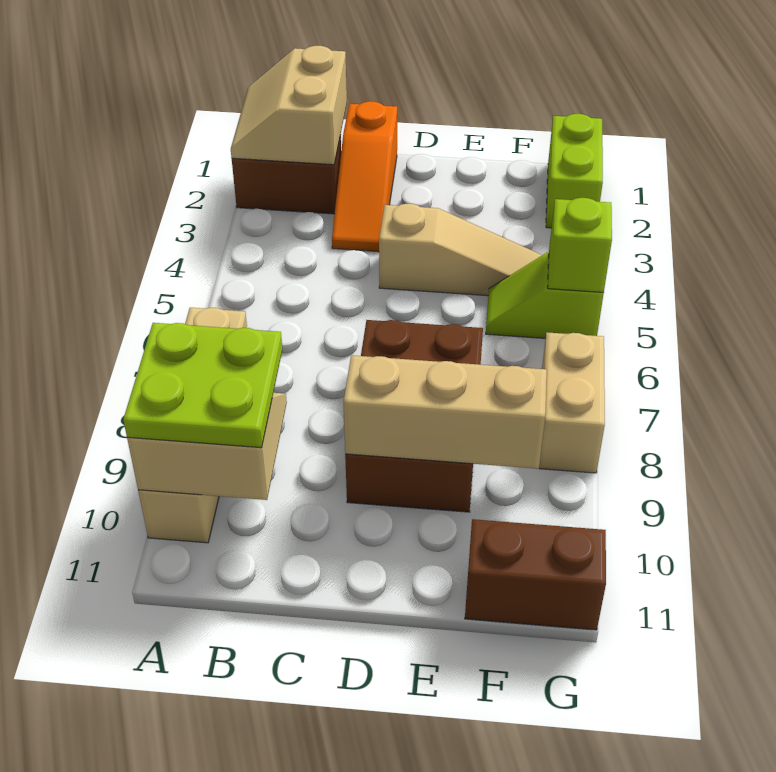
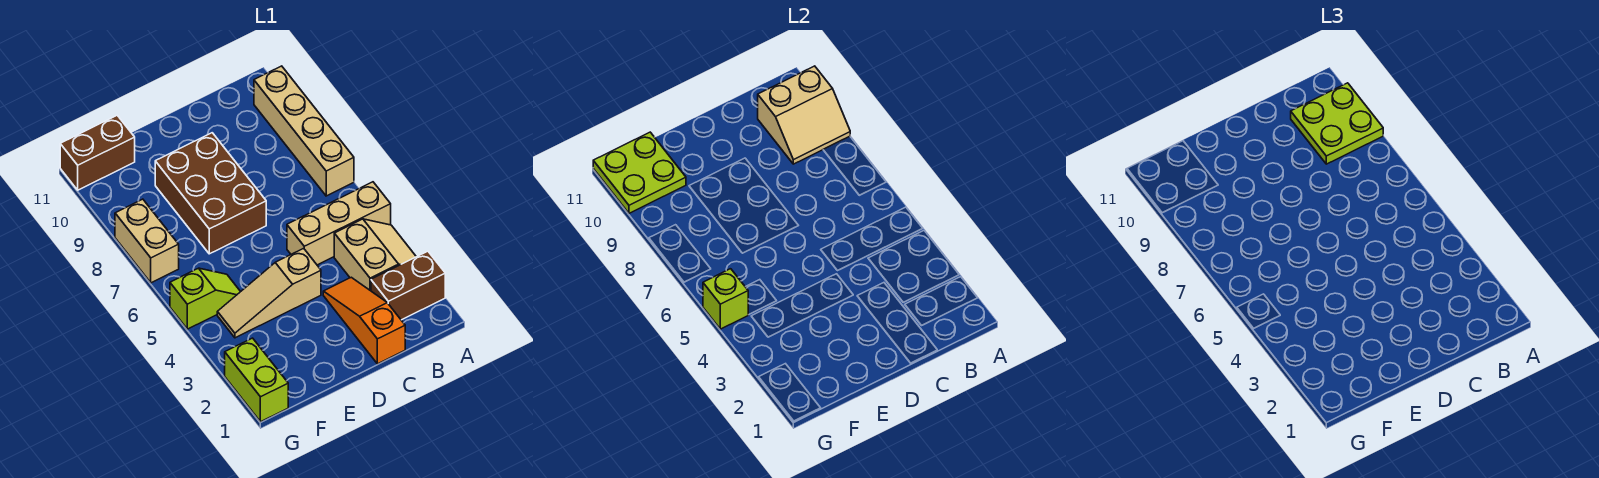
tan 2x2 slope [231,46,347,165] -> tan 2x2 slope moved to [334,219,416,291]
tan 1x3 brick [344,355,547,469] -> tan 1x3 brick moved to [287,182,391,265]
none -> lime 2x2 plate [593,132,686,213]

